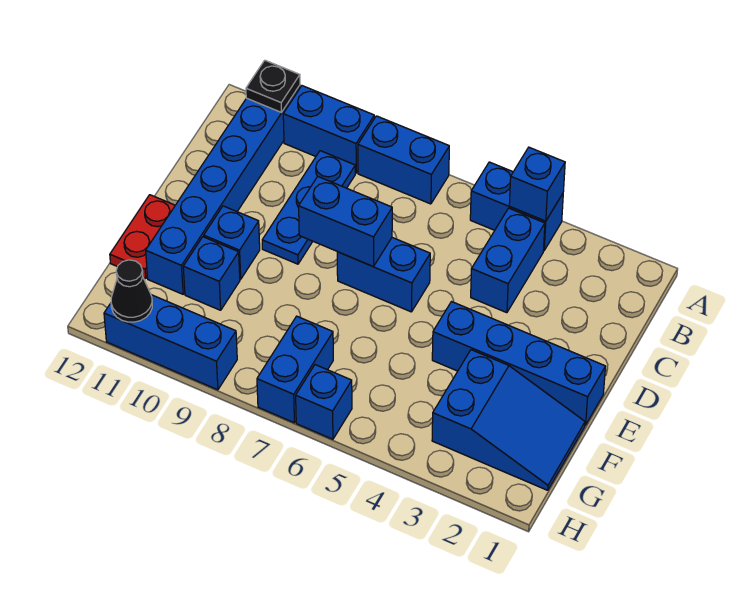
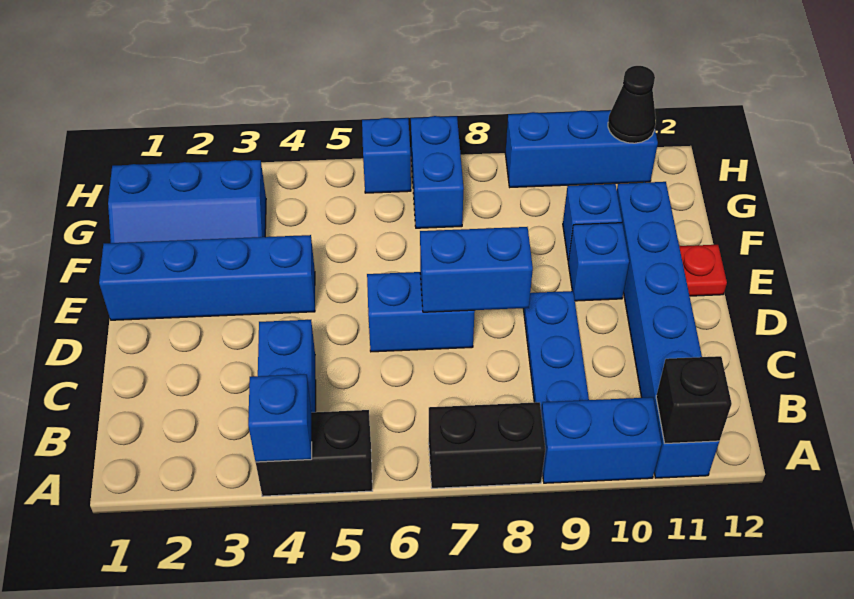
blue 1x2 brick [470,162,563,251] -> black 1x2 brick [256,410,372,496]
blue 1x2 brick [358,116,449,204] -> black 1x2 brick [429,402,546,488]
black 1x1 plate [246,60,300,112] -> black 1x1 brick [656,356,732,443]
red 1x2 plate [110,195,175,279] -> red 1x1 plate [679,245,727,296]
blue 2x3 slope [432,350,585,490] -> blue 2x3 slope turned to [108,160,266,243]

